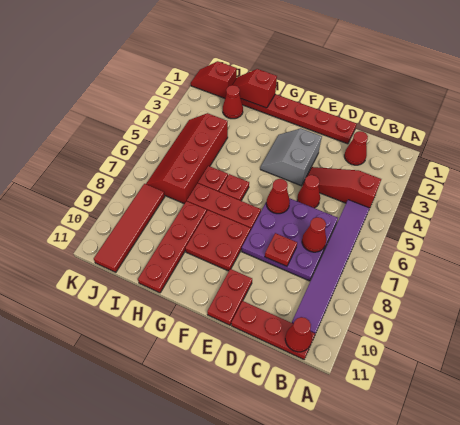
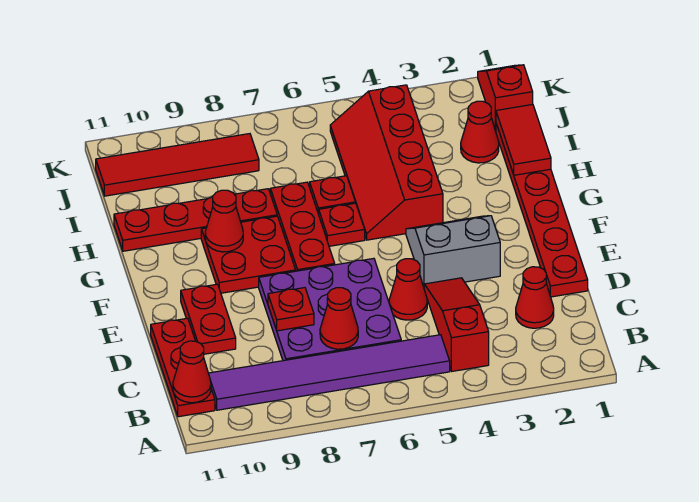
red 1x1 cone [266,179,290,214] -> red 1x1 cone moved to [205,190,243,252]
red 1x2 plate [207,269,252,325] -> red 1x2 plate turned to [181,284,236,354]
red 1x2 slope [233,69,277,108] -> red 1x2 tile [496,105,551,175]
red 2x4 slope [146,113,228,204] -> red 2x4 slope turned to [330,85,443,240]

